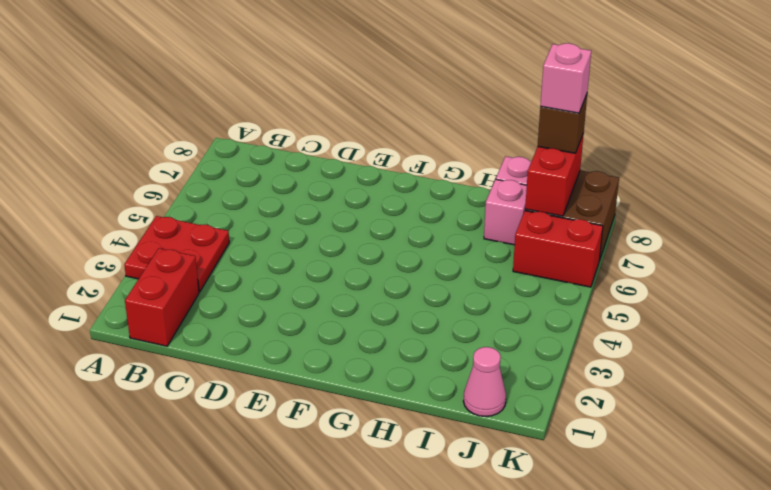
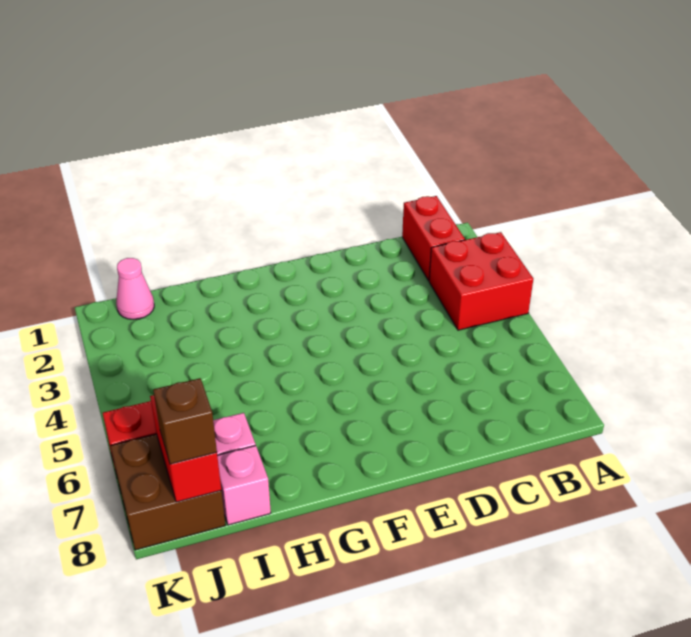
red 2x2 plate [124,216,229,292] -> red 2x2 brick [429,232,533,330]
pink 1x1 brick [540,43,591,113] -> none

